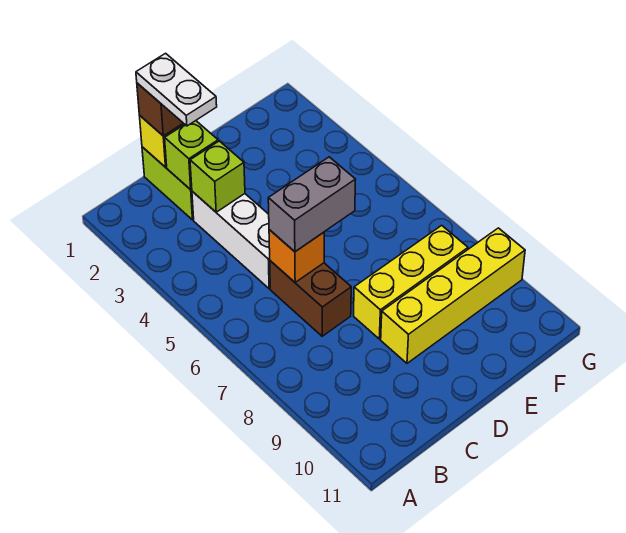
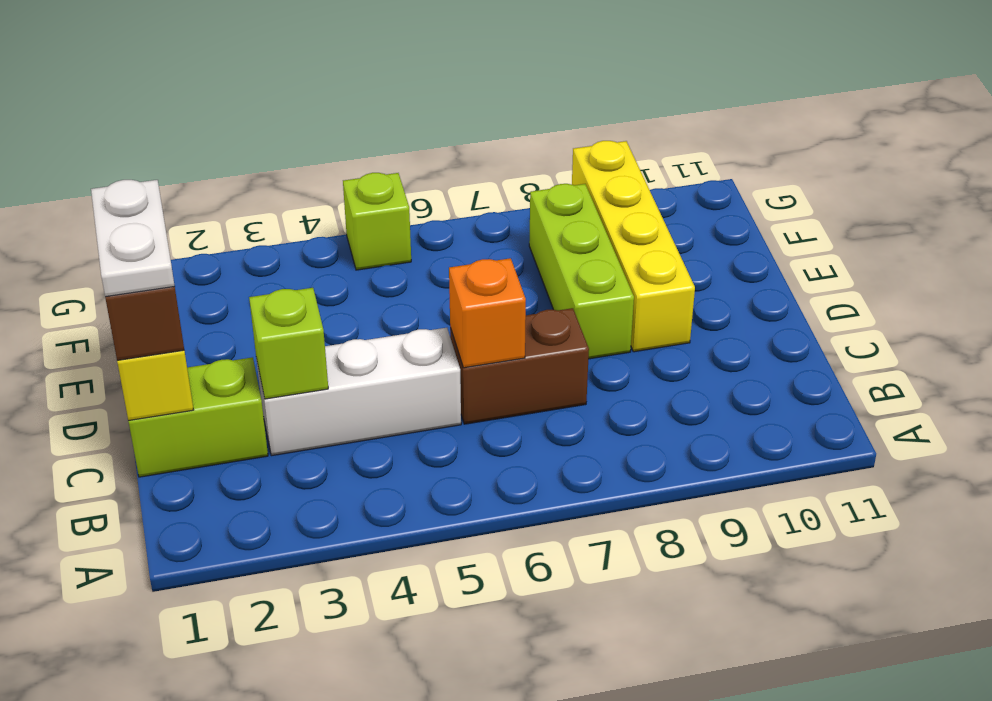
white 1x2 plate [136,53,217,126] -> white 1x2 plate turned to [91,180,175,297]
lime 1x1 brick [165,121,218,190] -> lime 1x1 brick moved to [343,173,411,270]
grey 1x2 brick [268,157,356,252] -> none
yellow 1x3 brick [354,225,468,339] -> lime 1x3 brick [529,184,634,359]

